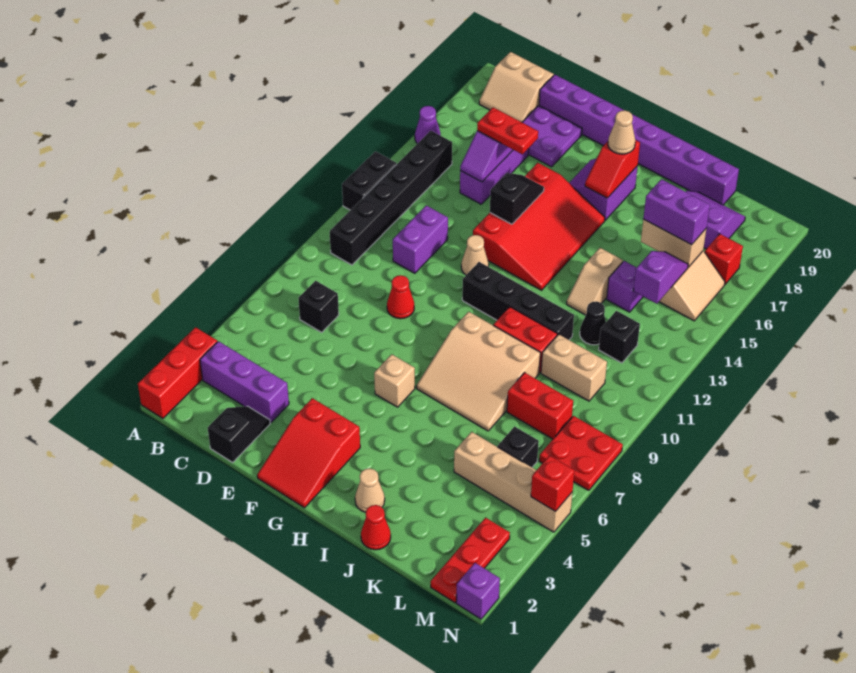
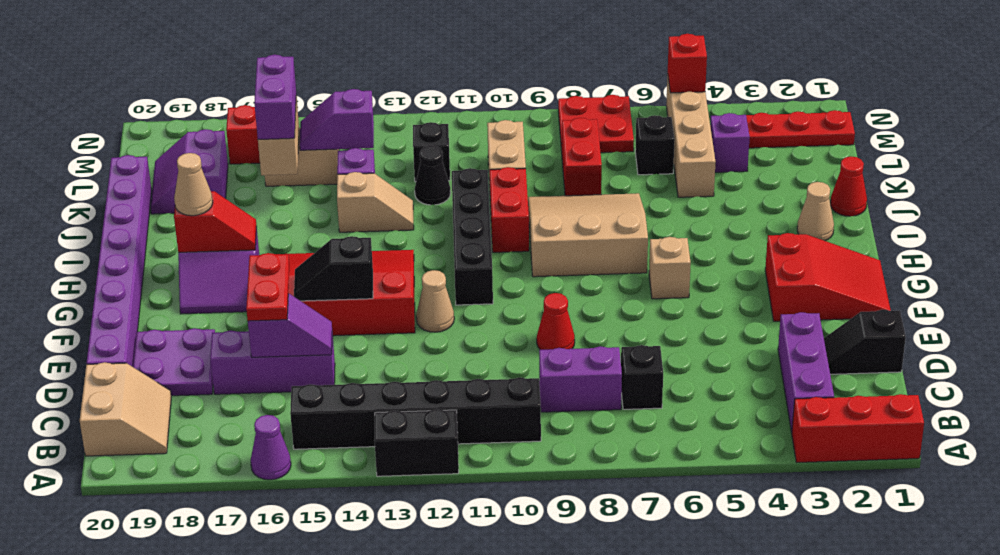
purple 1x2 brick [393,205,448,273] -> purple 1x2 brick moved to [539,346,622,412]
tan 3x3 slope [417,312,540,431] -> tan 3x3 slope turned to [528,193,648,277]
purple 1x1 brick [456,563,500,619] -> purple 1x1 brick moved to [710,113,750,172]

